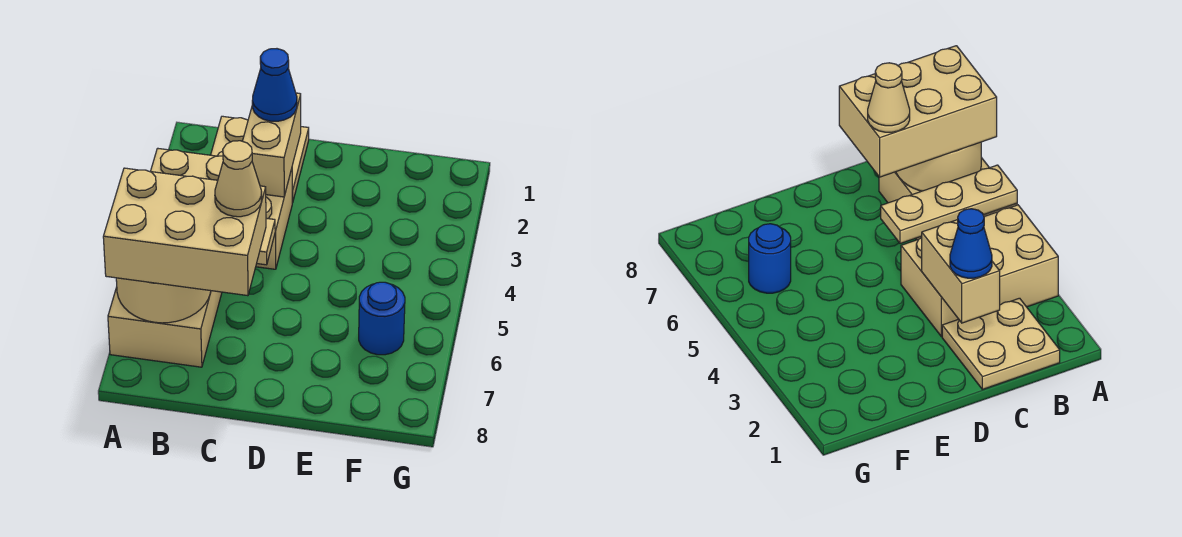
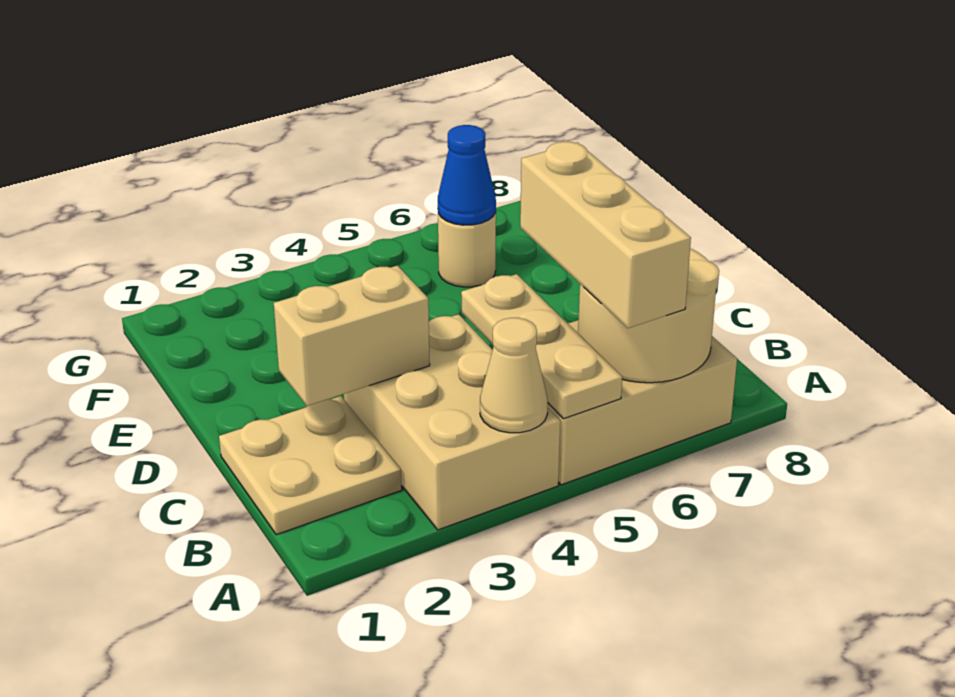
tan 2x3 brick [103,168,266,296] -> tan 1x3 brick [520,142,691,328]
blue 1x1 cone [252,49,297,121] -> blue 1x1 cone moved to [438,125,496,225]
tan 1x1 cone [215,141,262,217] -> tan 1x1 cone moved to [480,318,548,433]
blue 1x1 round brick [359,282,405,355] -> tan 1x1 round brick [438,213,496,287]

